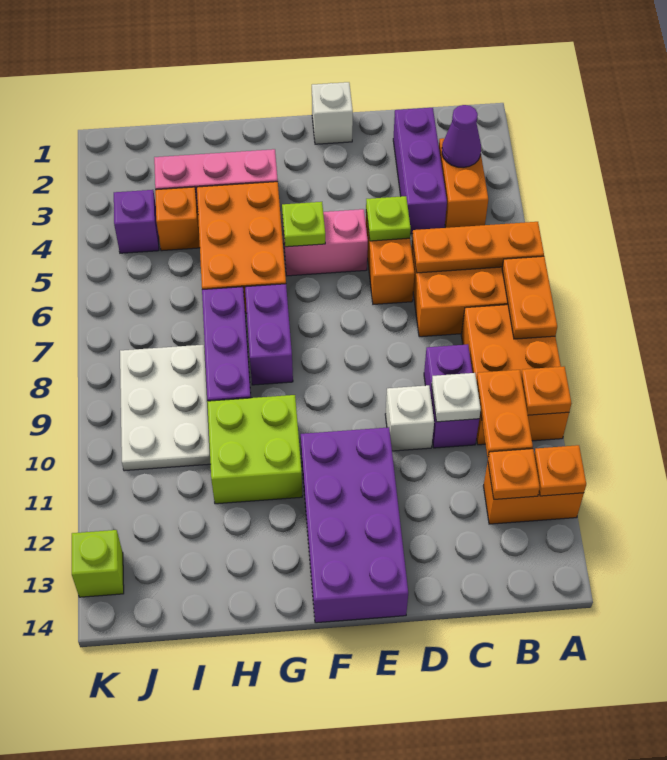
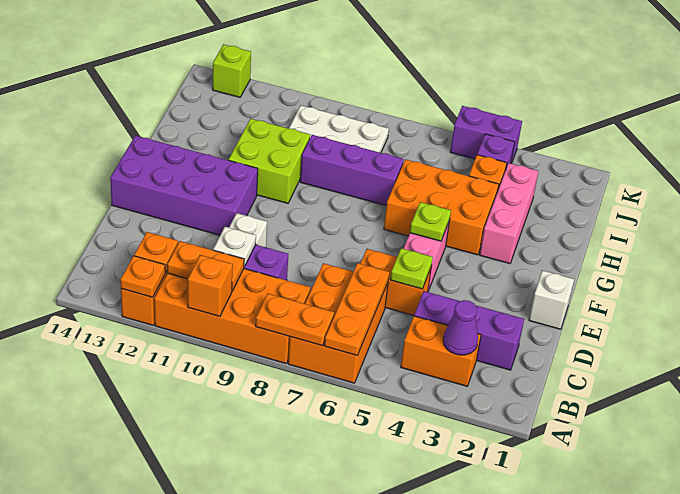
orange 2x3 brick [461,305,569,445] -> orange 2x4 brick [154,269,311,364]
orange 1x1 plate [521,367,571,415] -> orange 1x1 brick [188,255,232,317]
purple 1x2 brick [245,284,293,385] -> purple 1x2 brick moved to [450,106,522,164]

